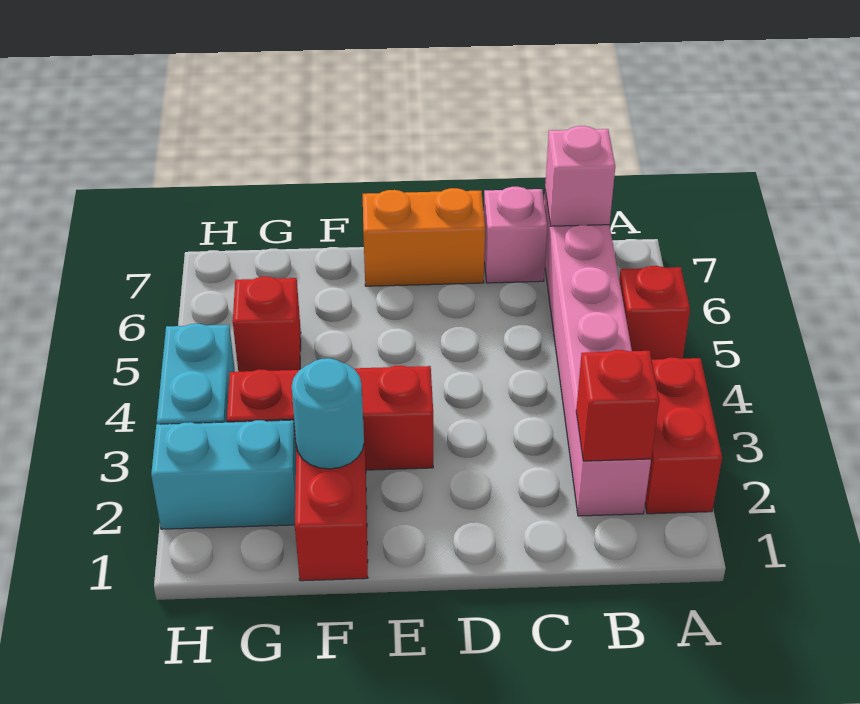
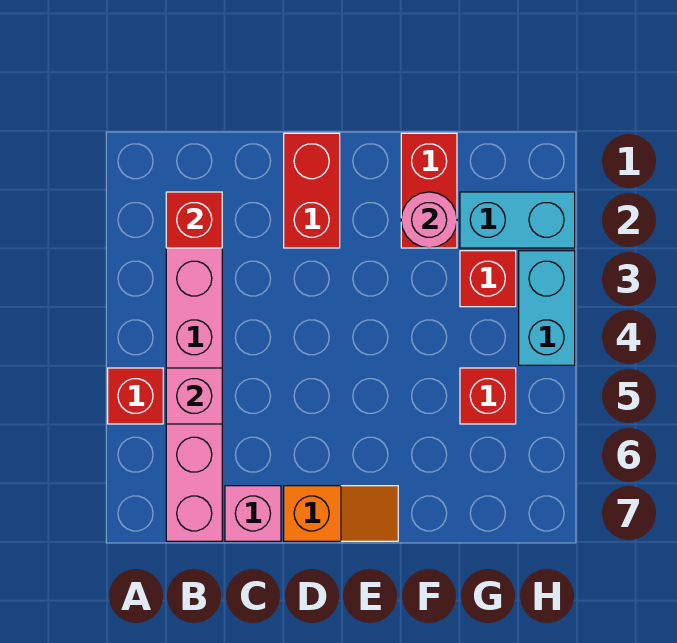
red 1x2 brick [645,358,722,514] -> red 1x2 brick moved to [284,133,340,248]
pink 1x1 brick [545,126,615,226] -> pink 1x1 brick moved to [166,368,222,424]
orange 1x2 brick [363,188,485,286] -> orange 1x2 slope [284,486,398,541]
red 1x3 brick [227,366,433,470] -> red 1x1 brick [460,251,516,307]
cyan 1x1 round brick [292,358,364,469] -> pink 1x1 round brick [401,192,457,248]

